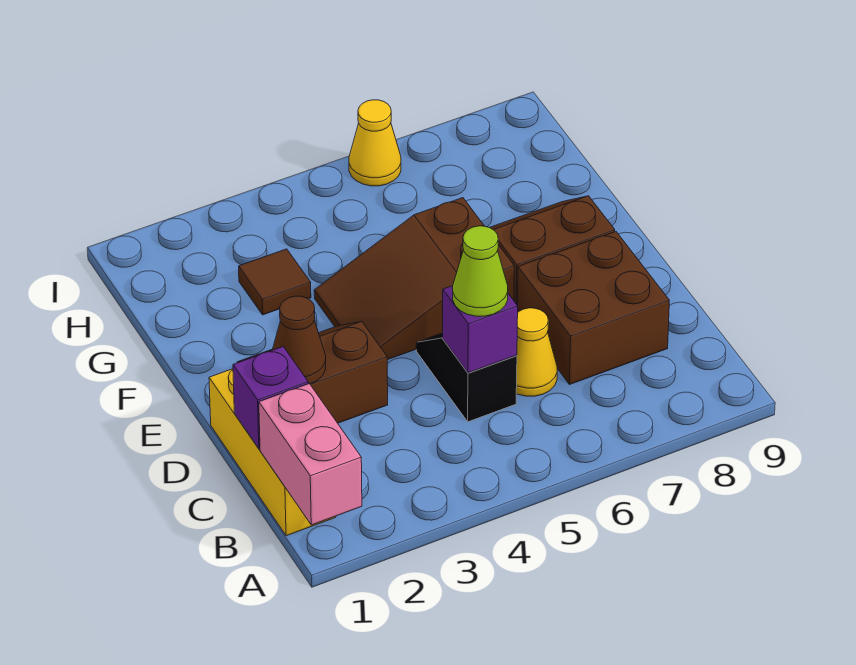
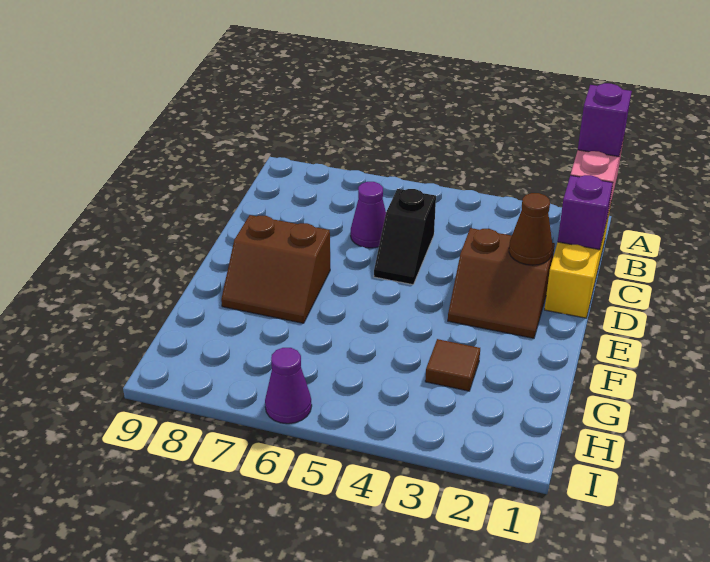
purple 1x1 brick [443,286,518,373] -> purple 1x1 brick moved to [578,83,632,157]
lime 1x1 cone [453,226,508,316] -> none
yellow 1x1 cone [516,308,557,396] -> purple 1x1 cone [351,182,386,248]
brown 2x2 brick [517,232,669,385] -> none
brown 2x3 slope [314,198,514,360] -> none
yellow 1x1 cone [349,100,401,186] -> purple 1x1 cone [265,348,312,424]

